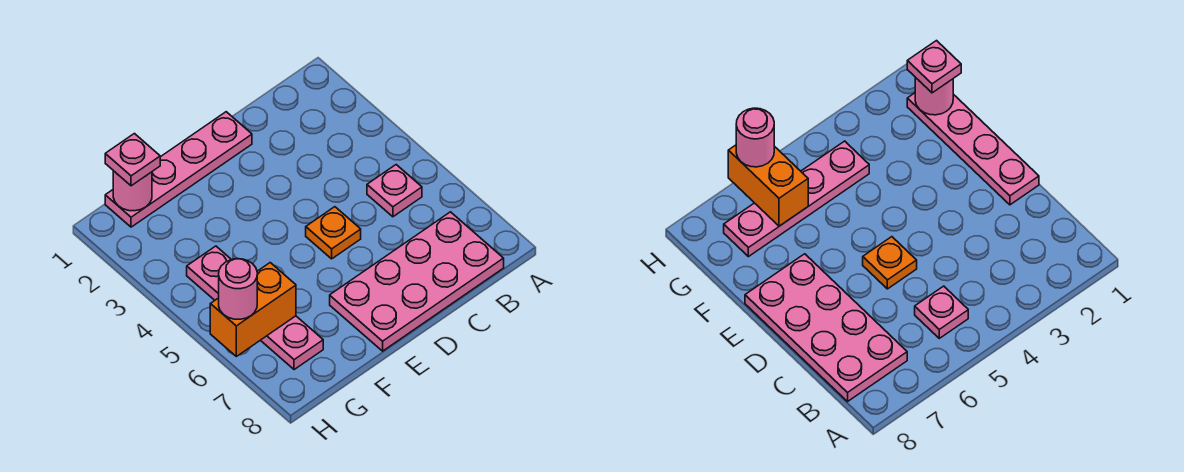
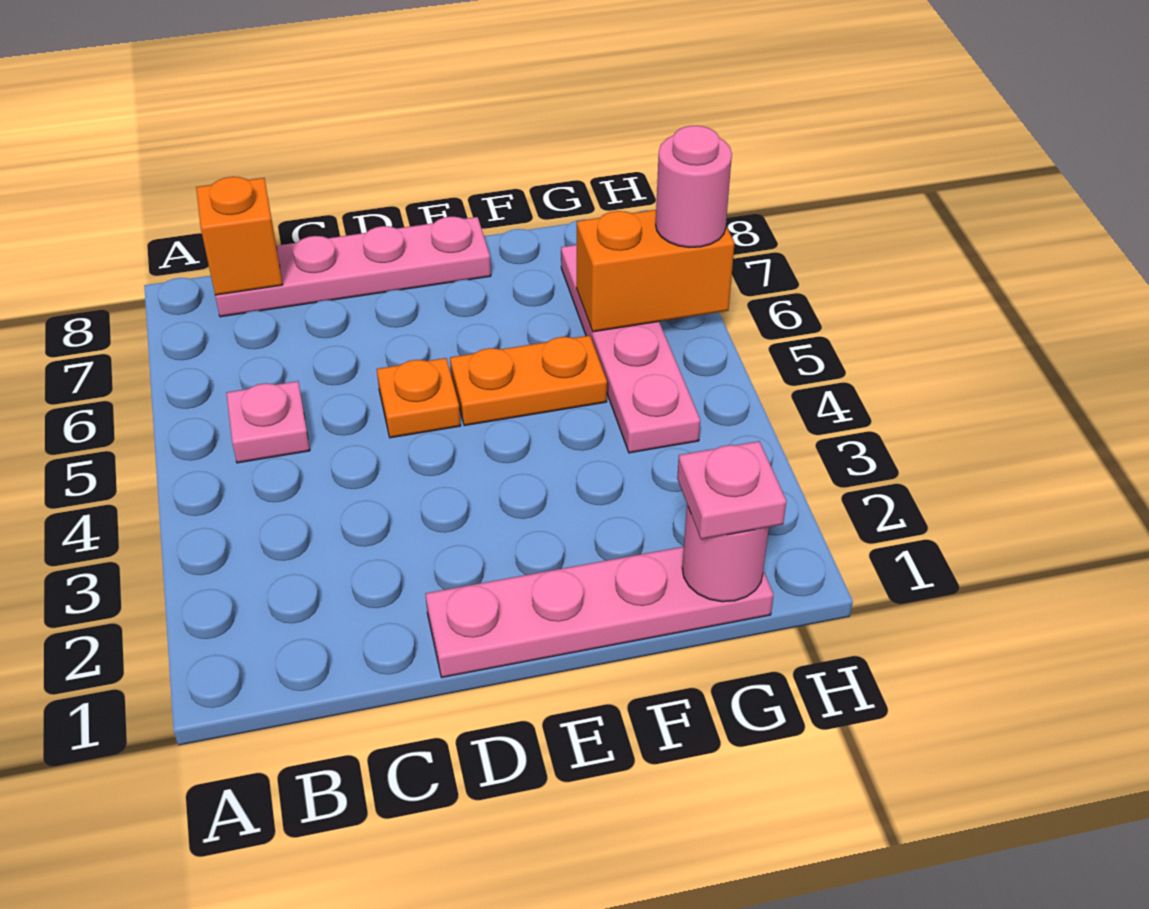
pink 2x4 plate [330,212,504,351] -> pink 1x4 plate [215,217,491,317]
none -> orange 1x1 brick [196,177,283,295]
none -> orange 1x2 plate [450,335,607,426]

